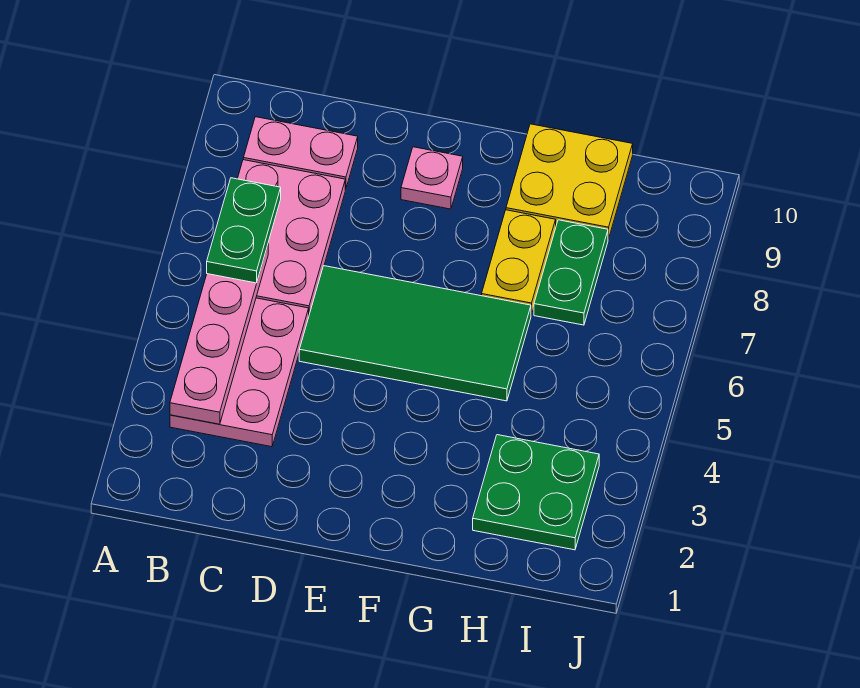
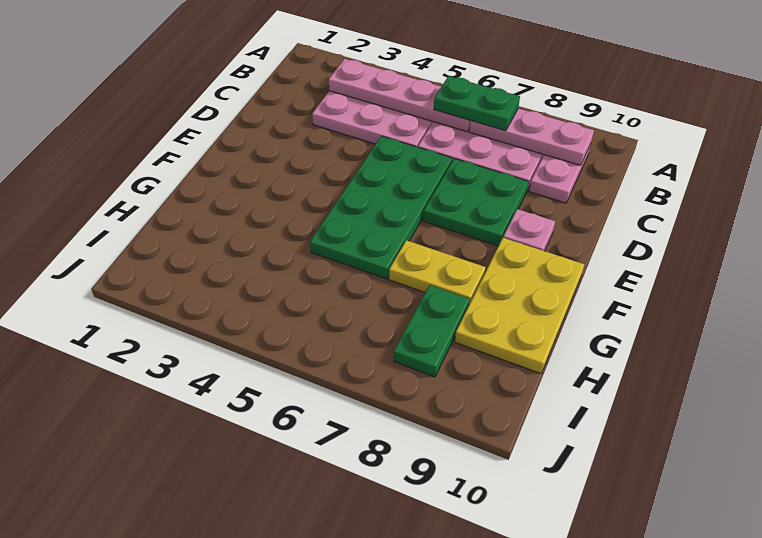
none -> pink 1x3 plate [469,109,594,165]
green 2x4 tile [299,266,531,401] -> green 2x4 plate [310,136,452,279]
yellow 2x2 plate [506,124,633,239] -> yellow 2x3 plate [455,238,584,374]
green 2x2 plate [473,435,599,550] -> green 2x2 plate moved to [423,159,528,246]
green 1x2 plate [534,220,608,325] -> green 1x2 plate turned to [394,285,470,377]

